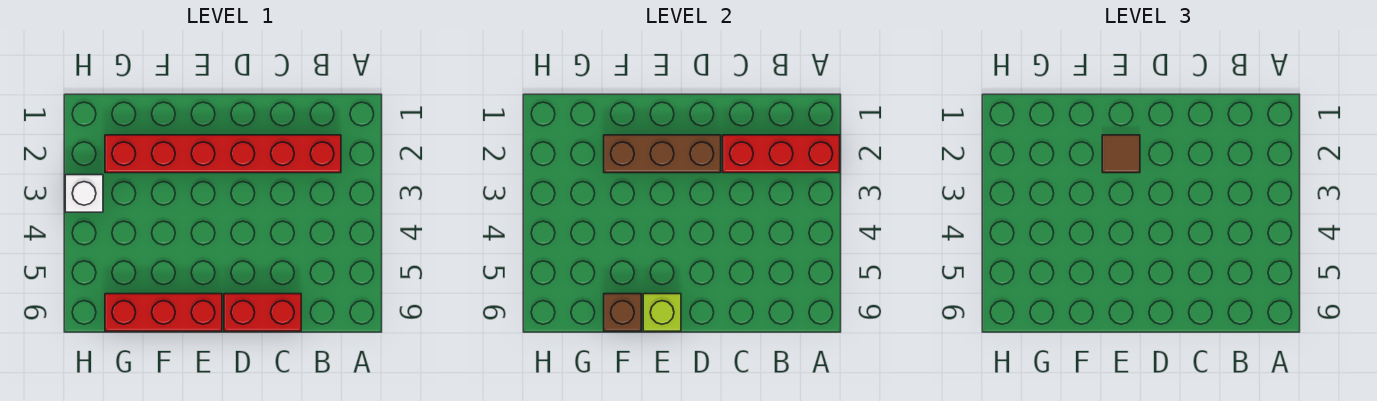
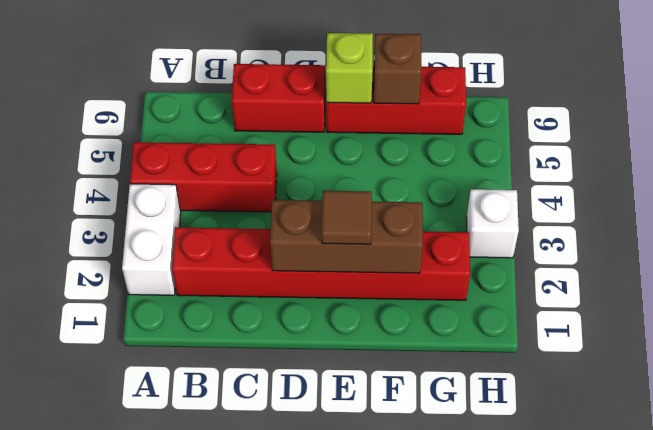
none -> white 1x2 brick [122,184,181,295]
red 1x3 brick [723,135,840,173] -> red 1x3 brick moved to [130,142,277,212]

